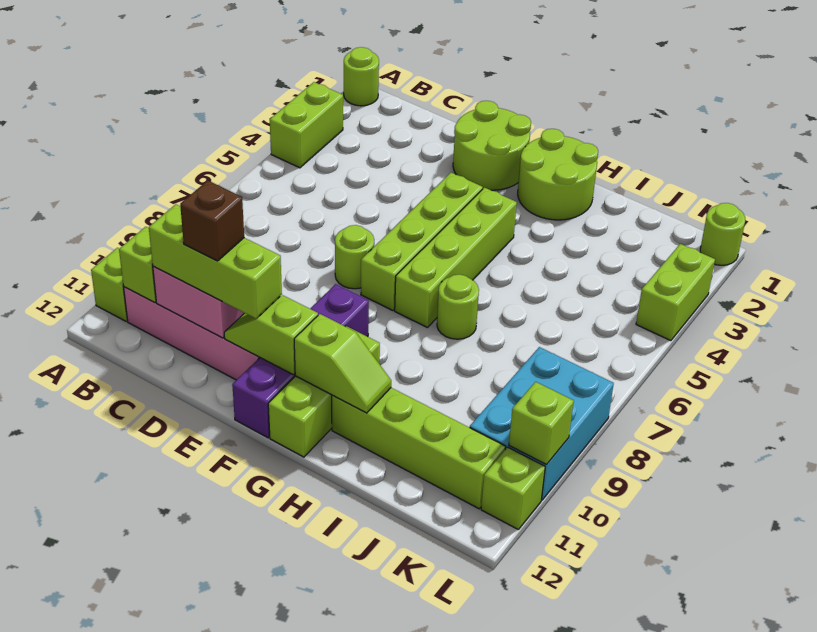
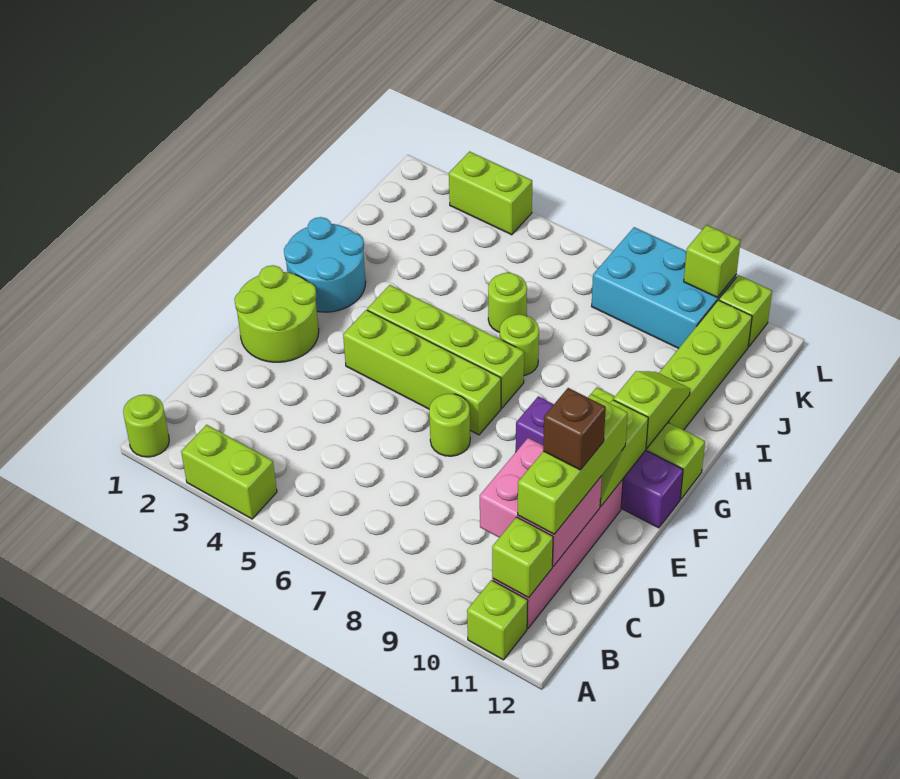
lime 2x2 round brick [518,129,598,220] -> cyan 2x2 round brick [284,217,366,312]
lime 1x1 round brick [700,203,745,265] -> lime 1x1 round brick moved to [488,273,527,332]

